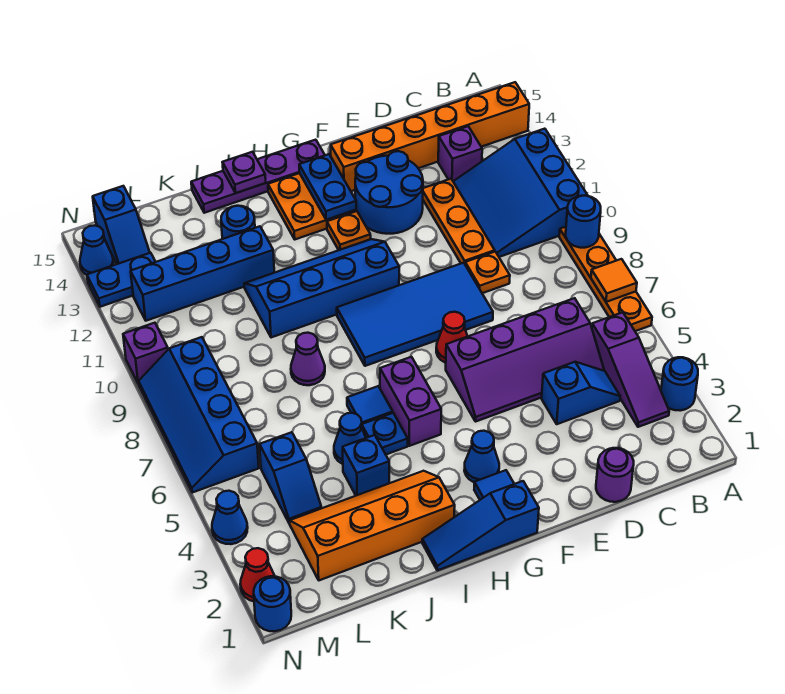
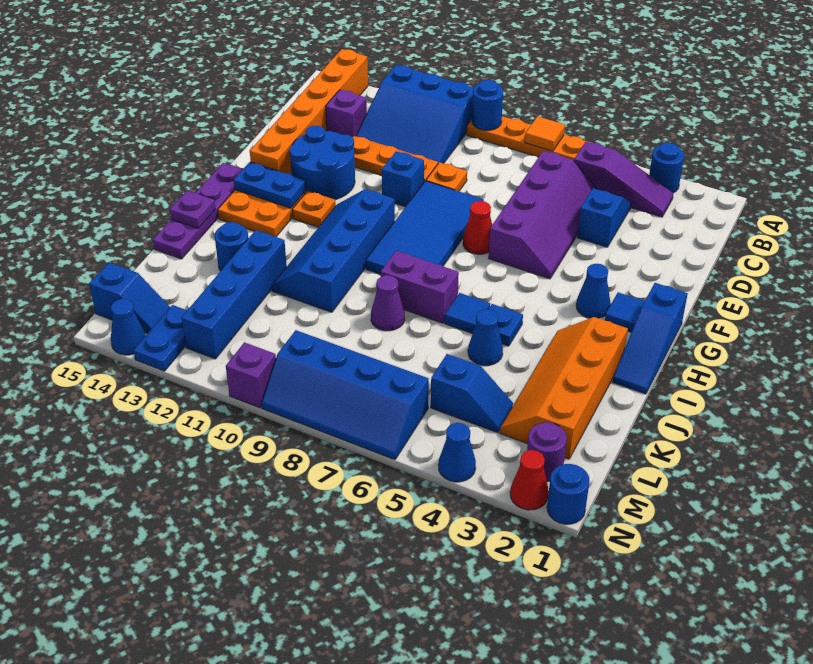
purple 1x1 round brick [596,448,634,502] -> purple 1x1 round brick moved to [527,422,567,482]
purple 1x2 brick [380,357,441,446] -> purple 1x2 brick moved to [381,251,459,323]
blue 1x1 brick [343,435,389,496] -> blue 1x1 brick moved to [382,151,424,207]

